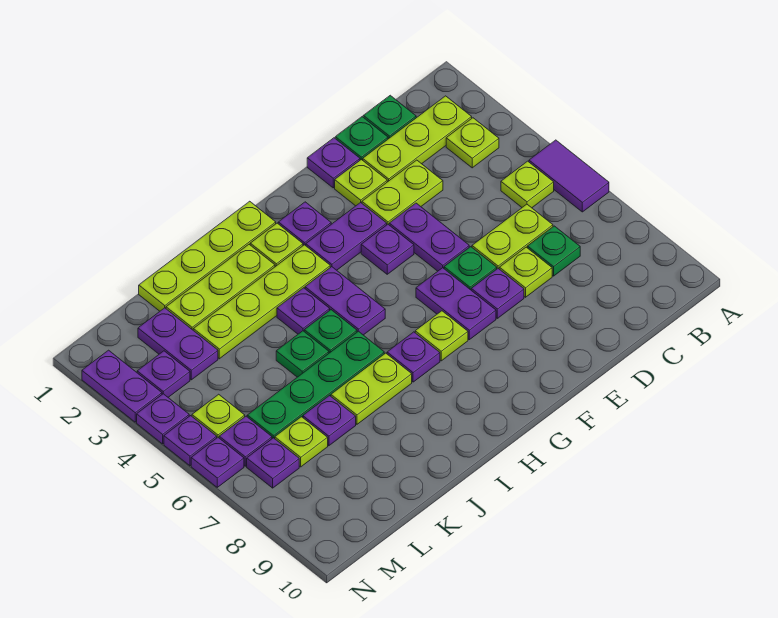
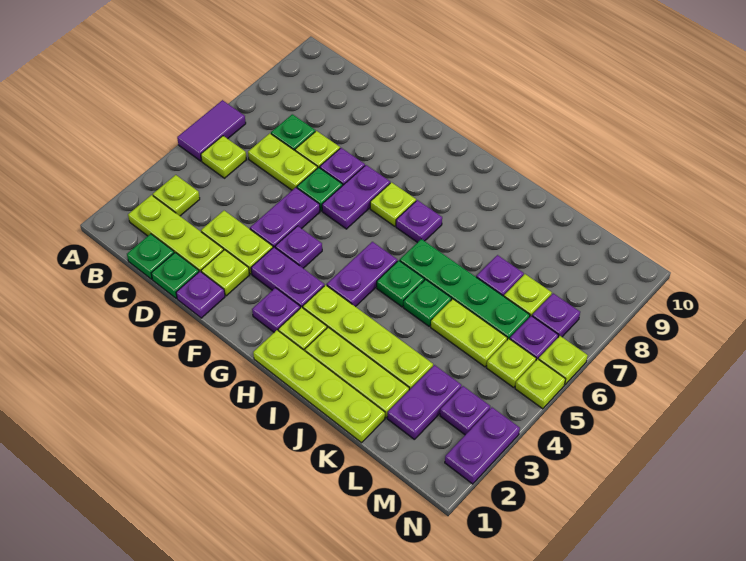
purple 1x1 plate [277,288,330,334] -> none
lime 1x2 plate [331,353,412,424] -> lime 1x2 plate moved to [431,299,507,367]
purple 1x1 plate [137,394,189,444] -> none
purple 1x1 plate [164,416,217,466] -> lime 1x1 plate [515,359,565,409]
purple 1x1 plate [191,438,244,487] -> lime 1x1 plate [539,336,588,385]

